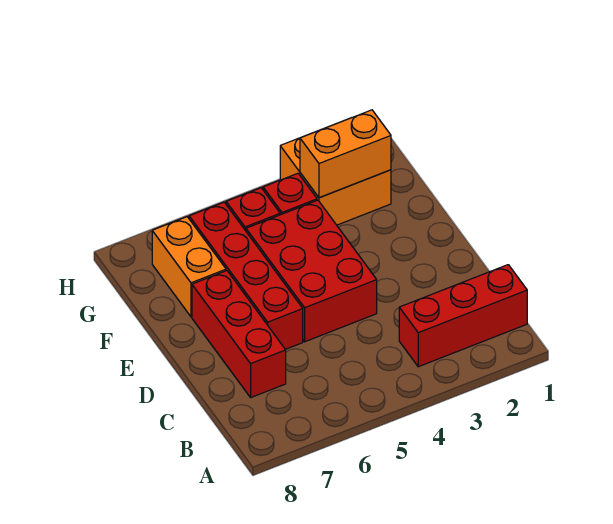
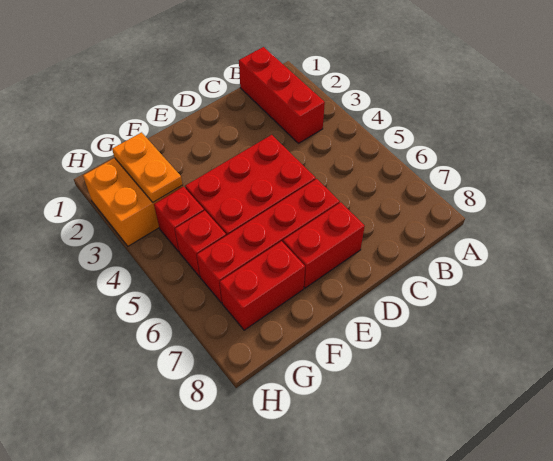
red 1x3 brick [192,271,286,397] -> red 1x2 brick [283,202,365,288]
orange 1x2 brick [152,217,226,317] -> red 1x2 brick [220,241,305,330]
orange 1x2 brick [300,110,391,198] -> orange 1x2 plate [112,132,183,202]

